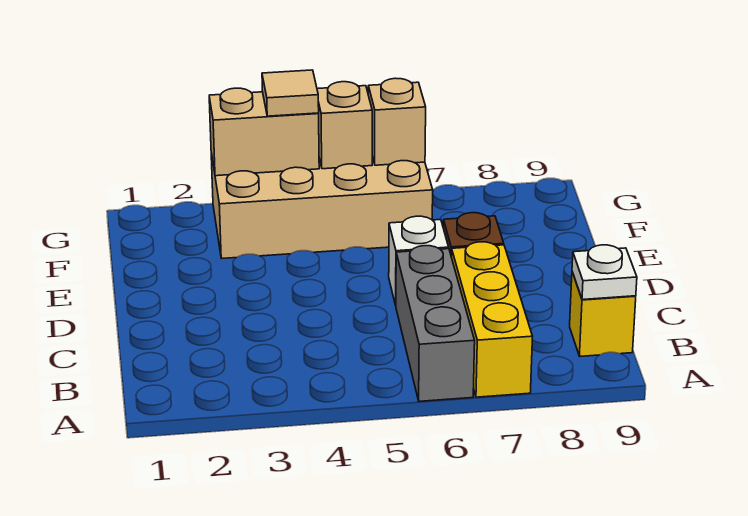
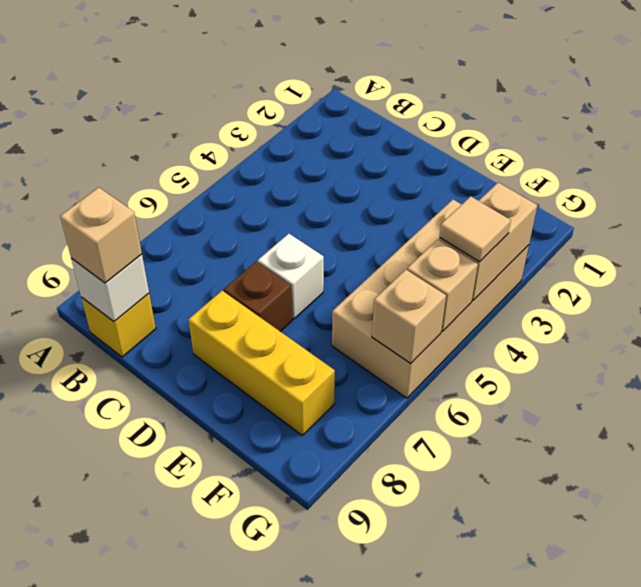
grey 1x3 brick [396,246,475,401] -> none
yellow 1x3 brick [452,242,533,397] -> yellow 1x3 brick moved to [188,291,335,435]
white 1x1 plate [572,245,637,300] -> white 1x1 brick [71,254,149,321]
none -> tan 1x1 brick [60,187,142,283]

